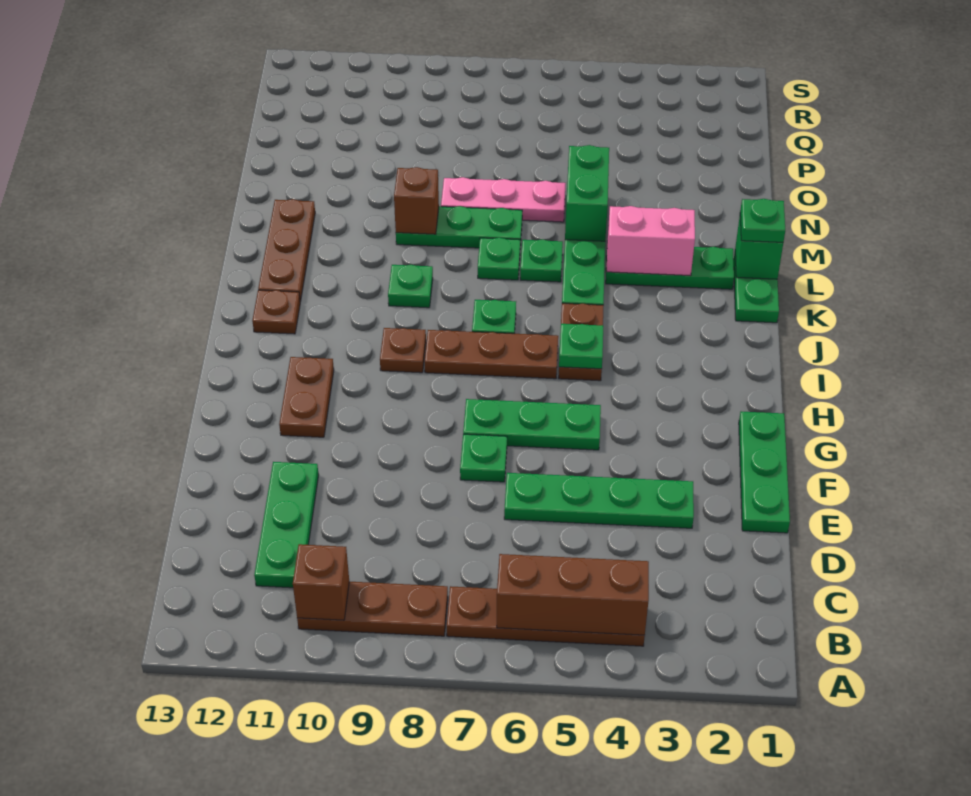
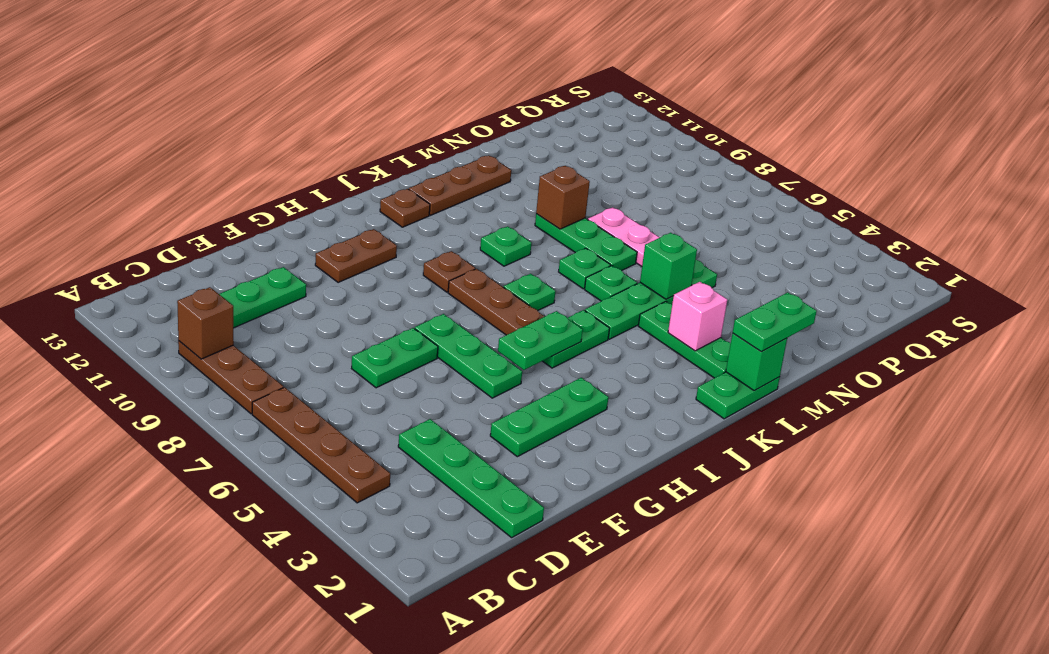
brown 1x3 brick [497,554,649,635] -> none
green 1x3 plate [739,412,790,533] -> green 1x3 plate moved to [490,378,608,457]
green 1x4 plate [504,473,694,528] -> green 1x4 plate moved to [398,419,544,538]
green 1x1 plate [460,434,507,482] -> green 1x2 plate [352,328,438,388]
brown 1x2 plate [558,303,604,381] -> green 1x2 plate [543,310,610,368]
green 1x1 plate [559,324,603,369] -> green 1x2 plate [498,311,583,370]
green 1x1 plate [740,199,785,242] -> green 1x2 plate [733,292,817,352]
pink 1x2 brick [607,206,695,276] -> pink 1x1 brick [668,282,727,351]
green 1x2 brick [565,145,609,241] -> green 1x1 brick [640,233,697,299]

